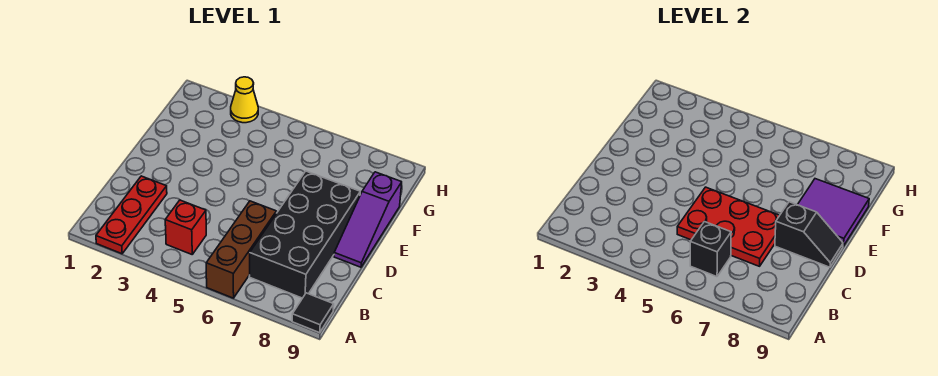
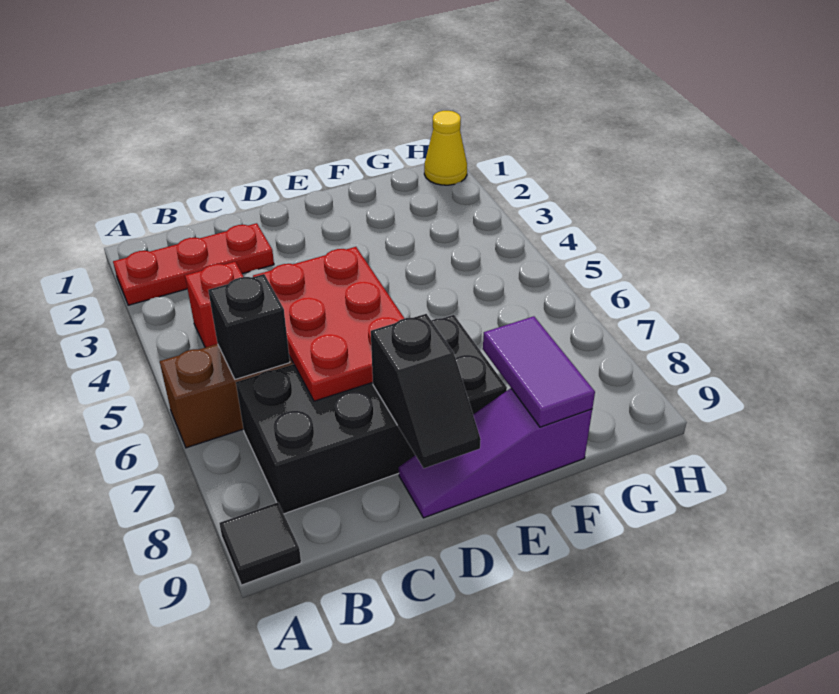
purple 2x2 tile [798,179,869,246] -> purple 1x2 tile [483,316,595,427]
yellow 1x1 cone [231,77,258,123] -> yellow 1x1 cone moved to [424,111,467,185]

